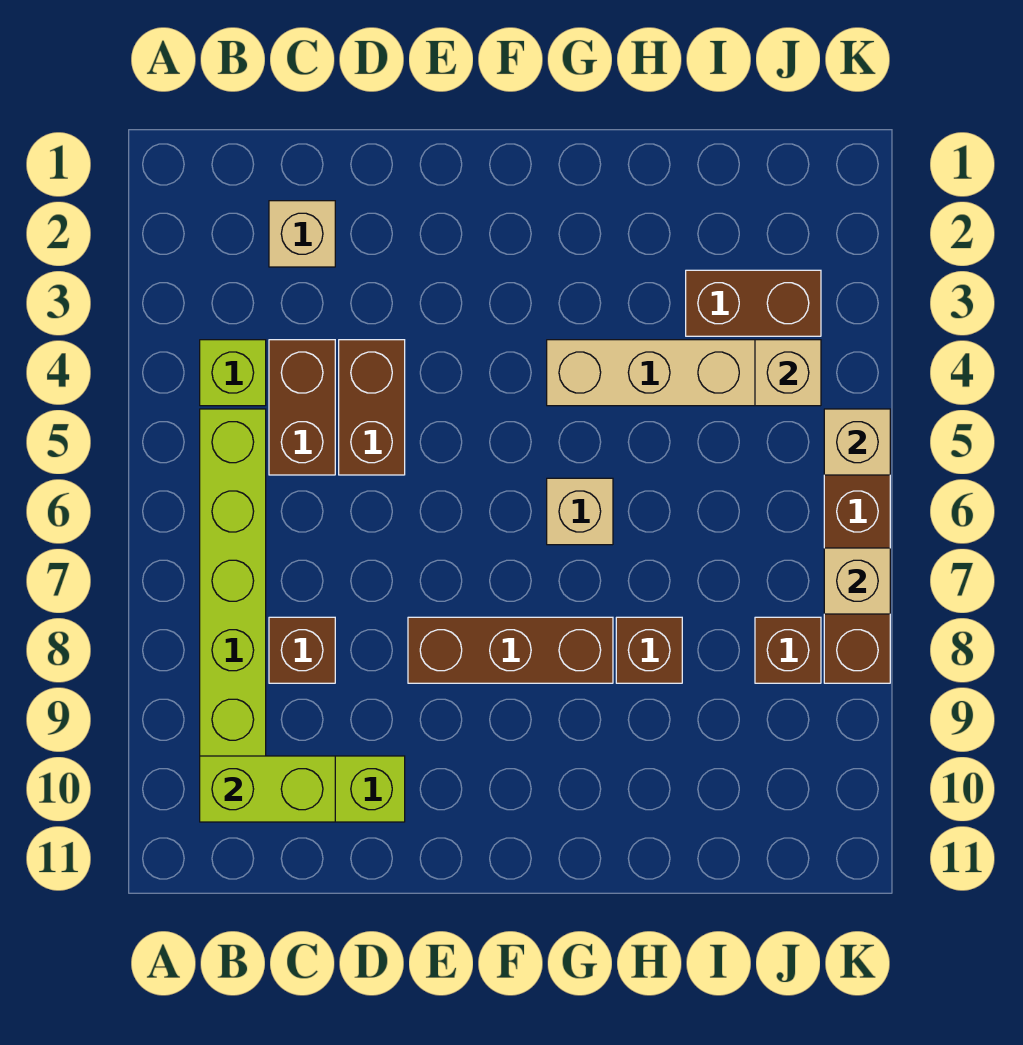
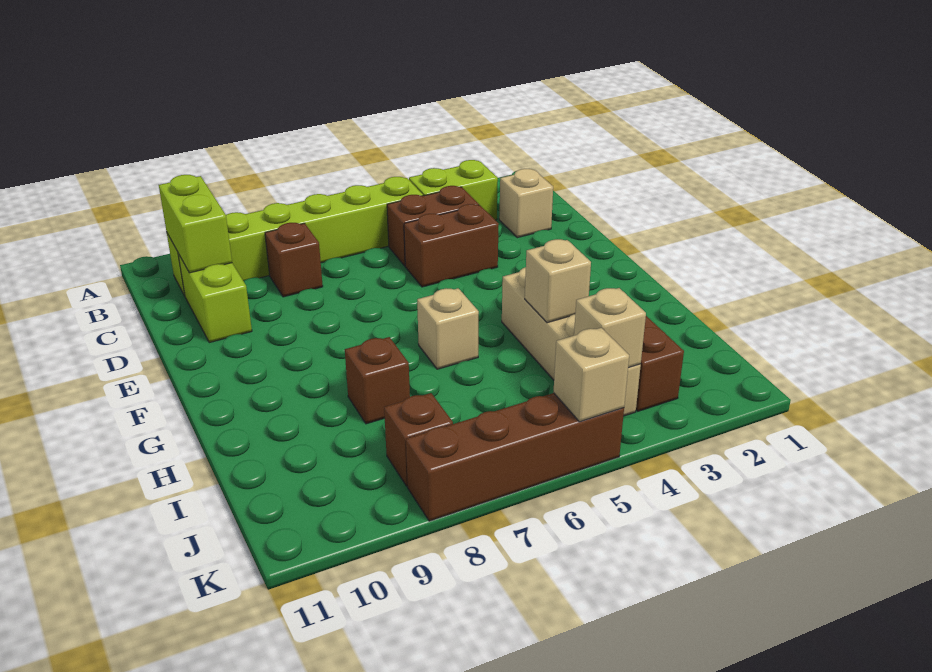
lime 1x1 brick [200,340,266,406] -> lime 1x2 brick [409,160,498,220]
brown 1x3 brick [408,617,613,683] -> none
tan 1x1 brick [824,548,890,614] -> tan 1x1 brick moved to [525,239,591,323]

